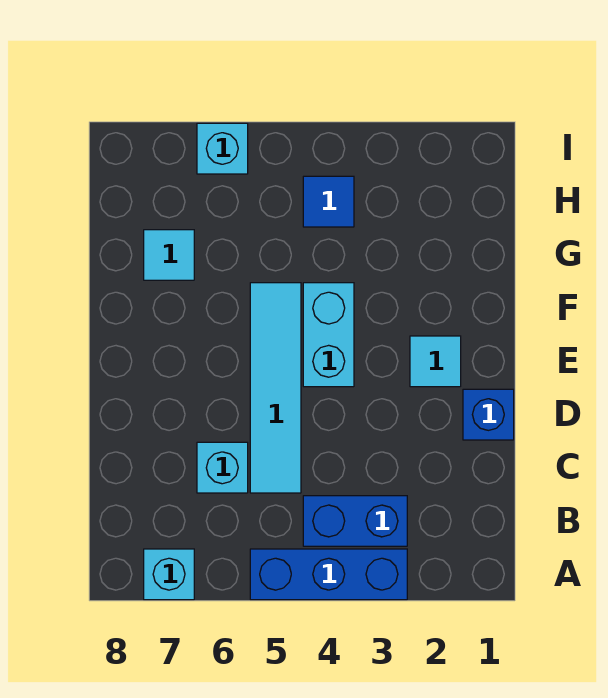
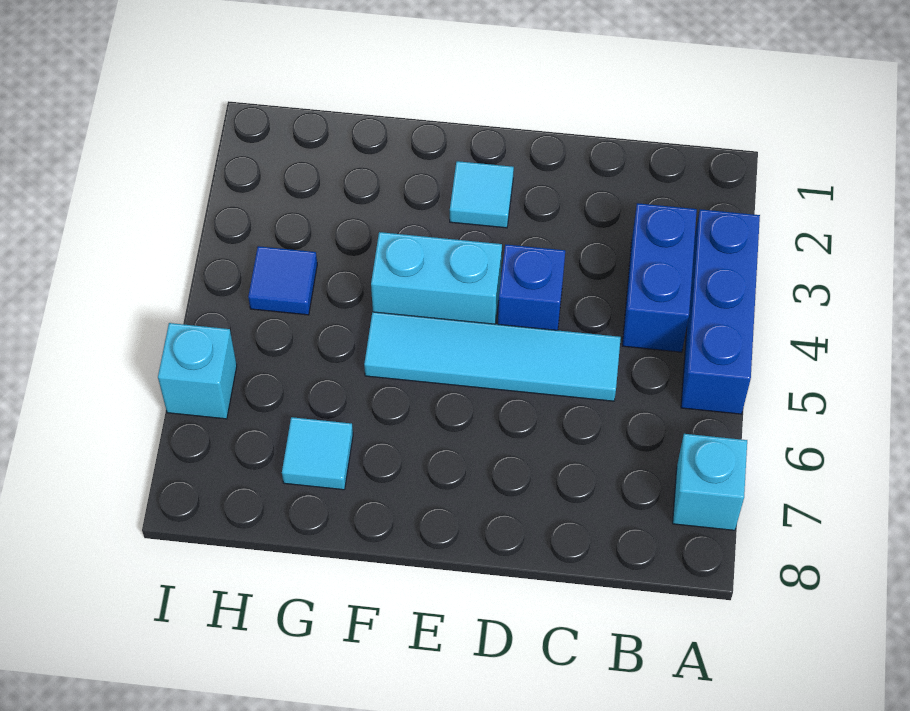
cyan 1x1 brick [197,442,248,493] -> none
blue 1x1 brick [463,389,514,440] -> blue 1x1 brick moved to [498,244,565,330]

